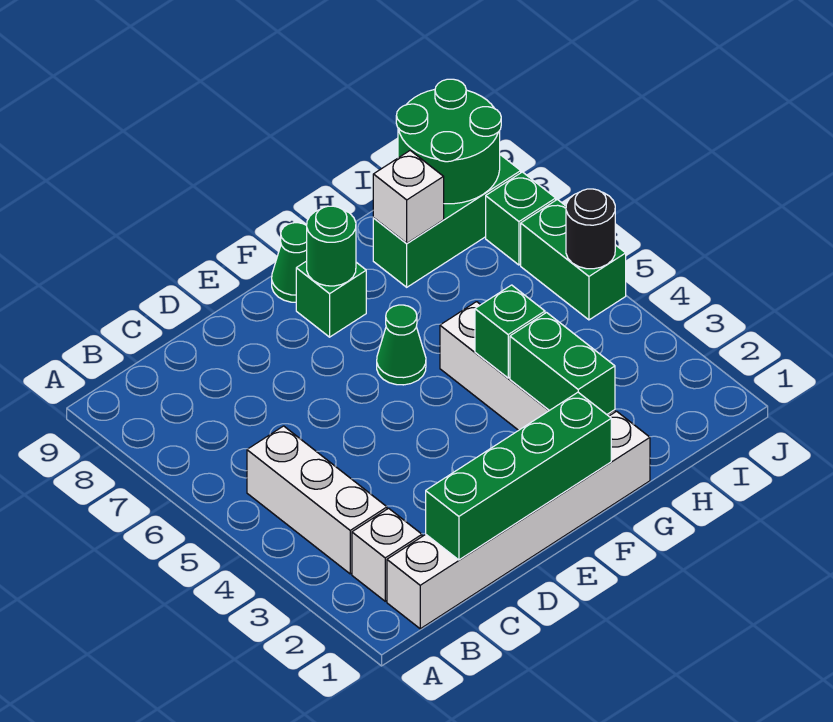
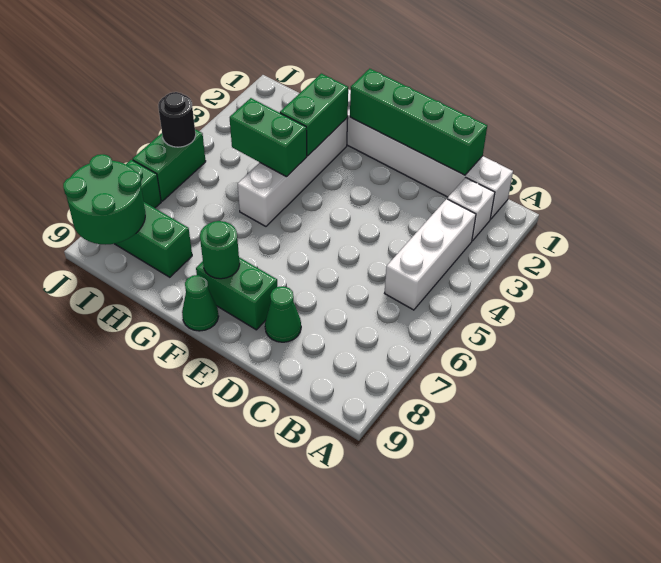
green 1x1 cone [377,305,426,385] -> green 1x1 cone moved to [265,286,301,342]
green 1x1 brick [296,261,366,337] -> green 1x2 brick [196,257,277,330]
green 1x1 brick [475,285,545,378] -> green 1x2 brick [230,98,307,177]
white 1x1 brick [373,151,444,243] -> none

